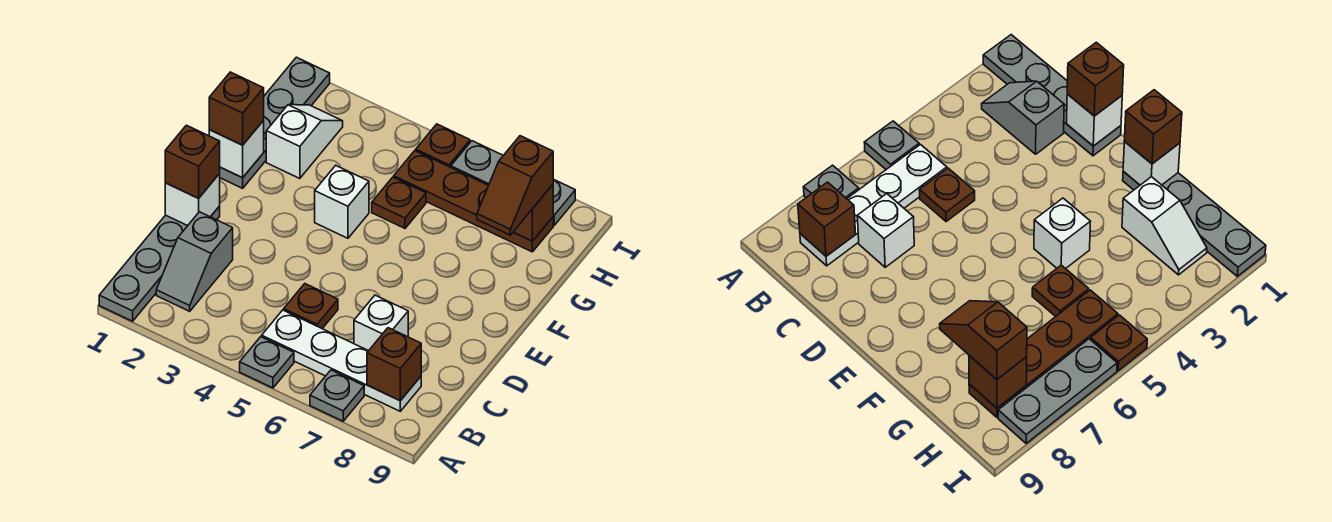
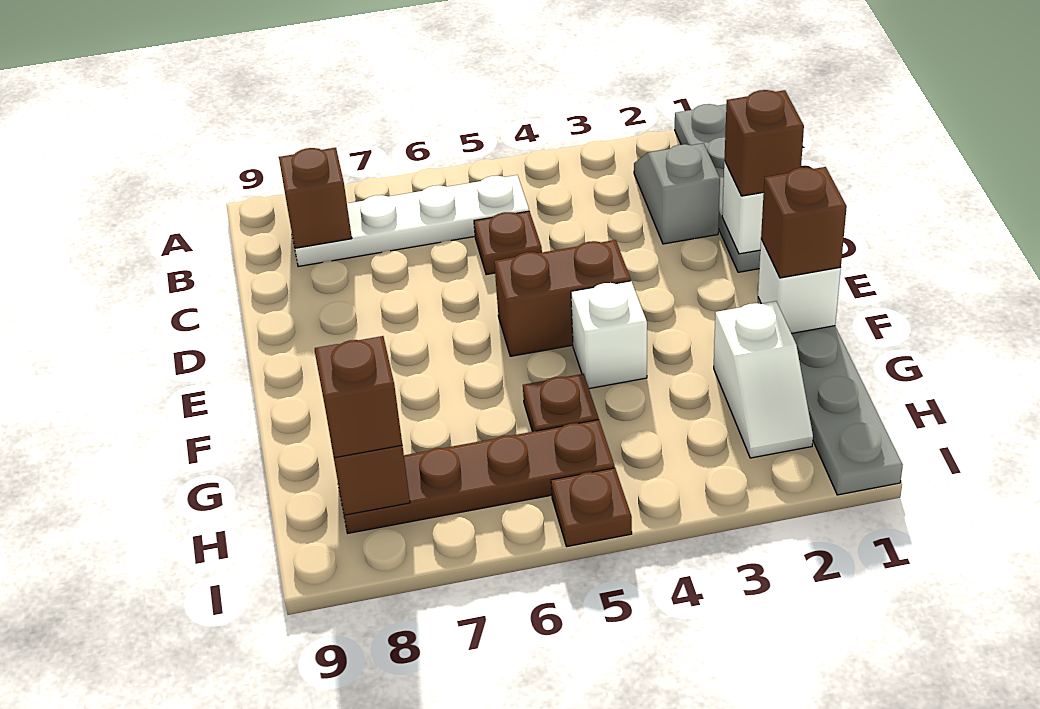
grey 1x1 plate [240,337,294,388] -> none
grey 1x1 plate [310,370,364,421] -> none
white 1x1 brick [354,295,408,351] -> none
none -> brown 1x2 brick [494,240,631,356]
grey 1x3 plate [451,141,575,225] -> none

